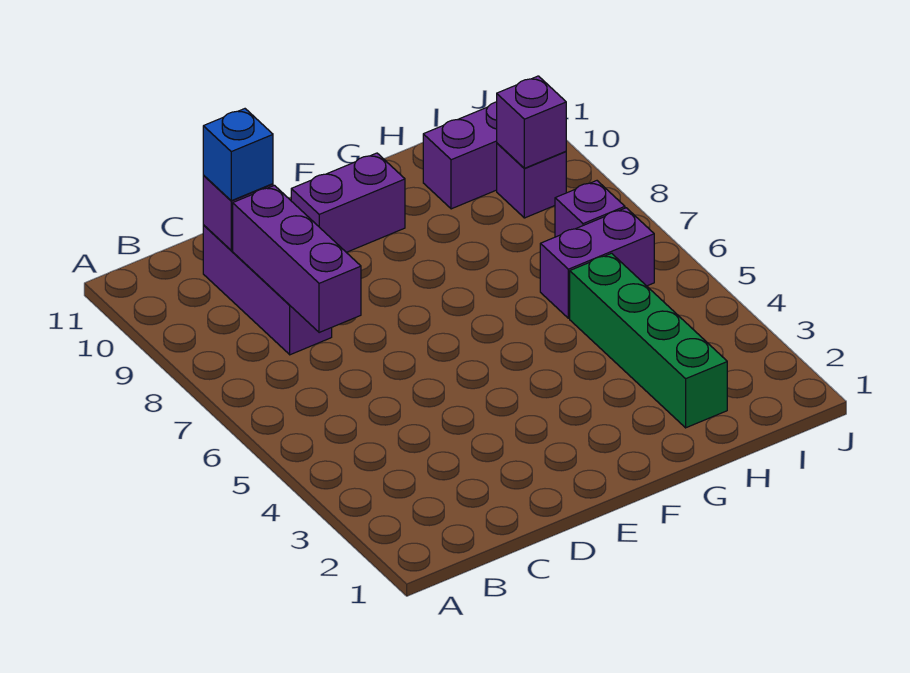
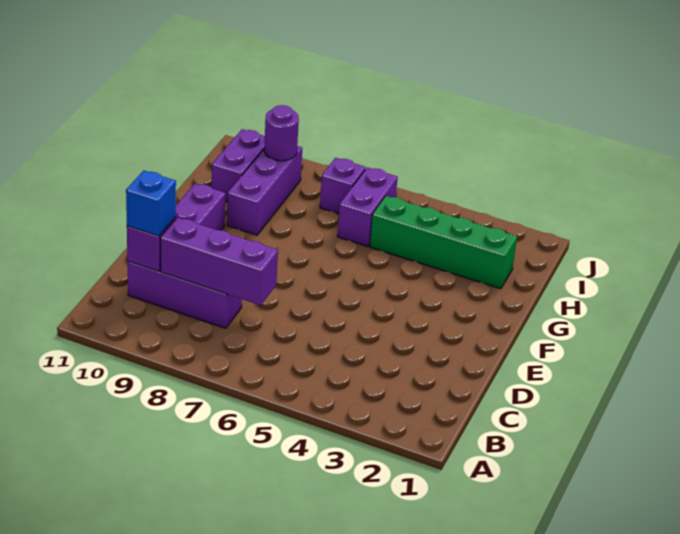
purple 1x1 brick [497,143,566,218] -> purple 1x3 brick [227,146,302,235]
purple 1x1 brick [497,76,566,168] -> purple 1x1 round brick [264,105,299,161]

